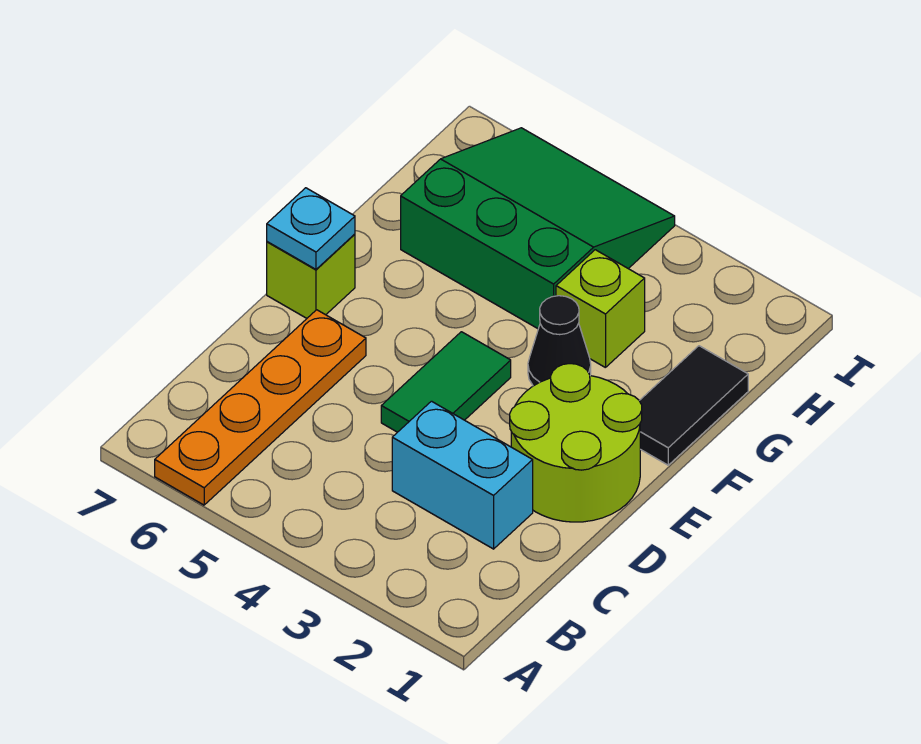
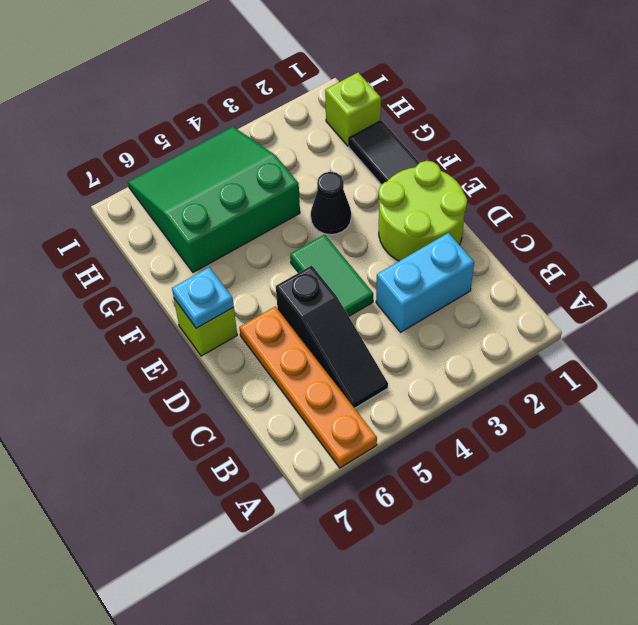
none -> black 1x3 slope [276,266,388,408]
lime 1x1 brick [556,250,645,368] -> lime 1x1 brick moved to [325,72,381,146]

